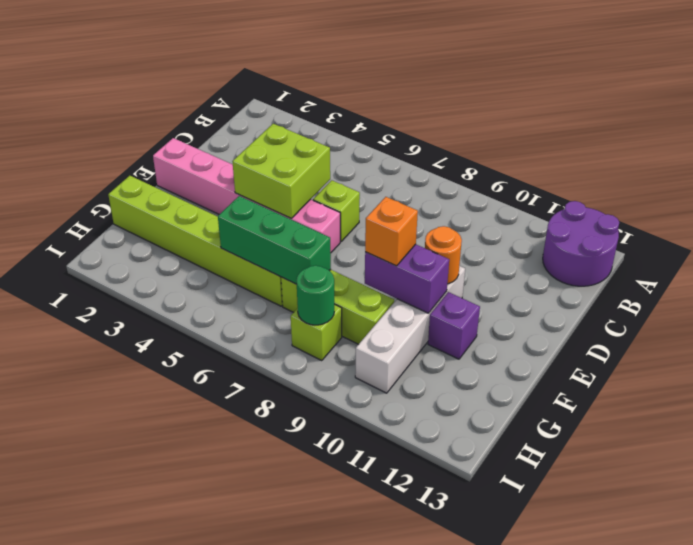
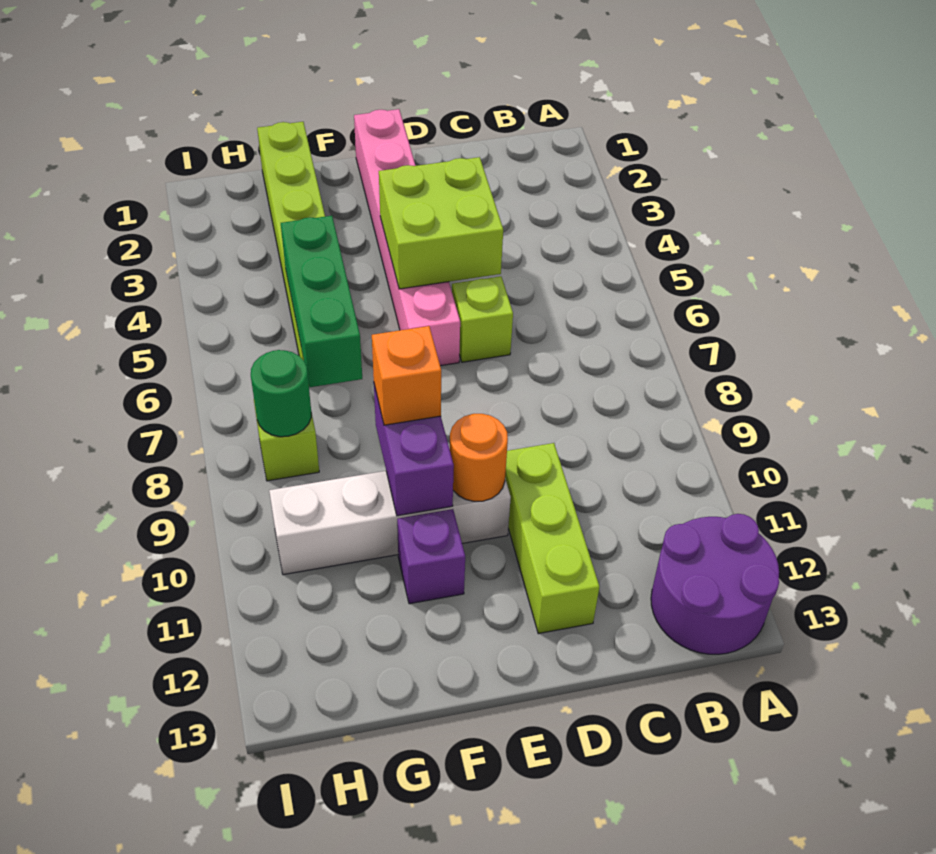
lime 1x3 brick [281,270,394,344] -> lime 1x3 brick moved to [505,443,599,634]

